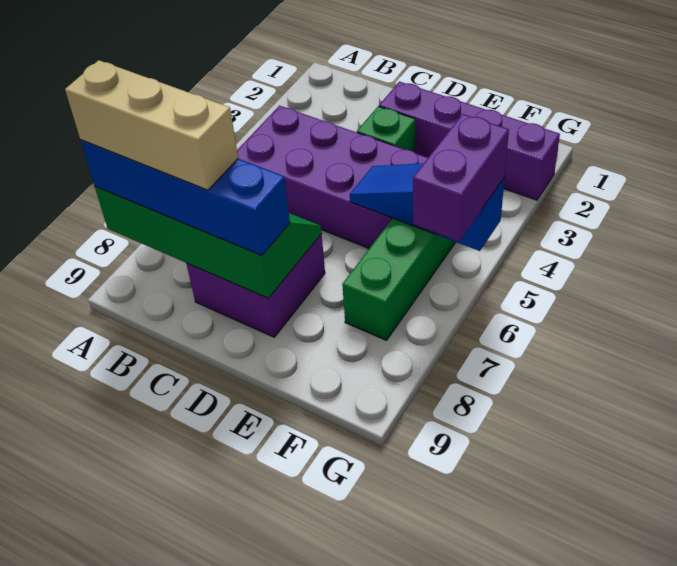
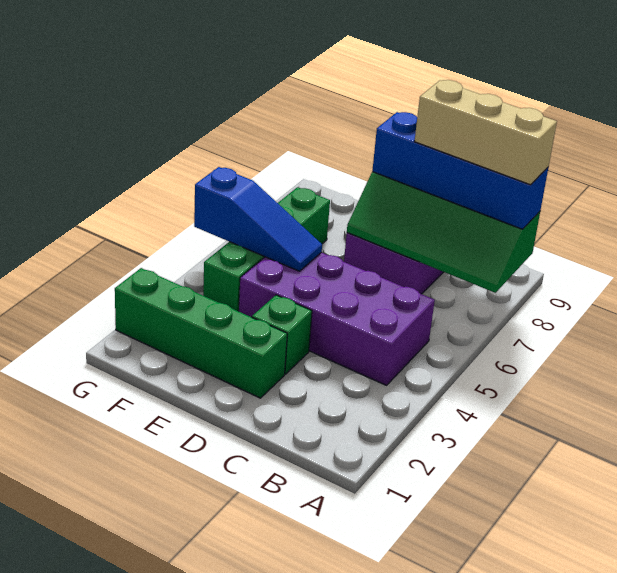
purple 1x4 brick [379,82,560,200] -> green 1x4 brick [115,268,287,398]
purple 1x2 brick [413,114,509,241] -> none

